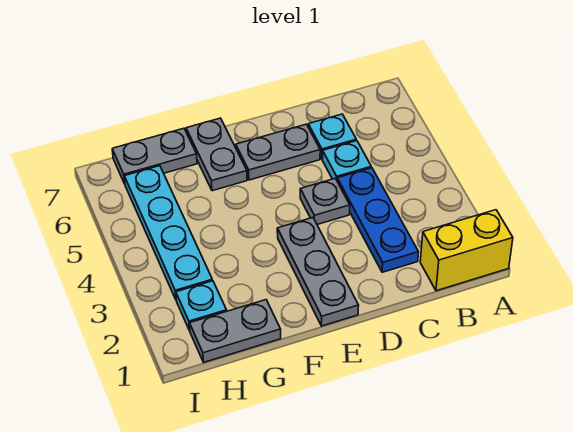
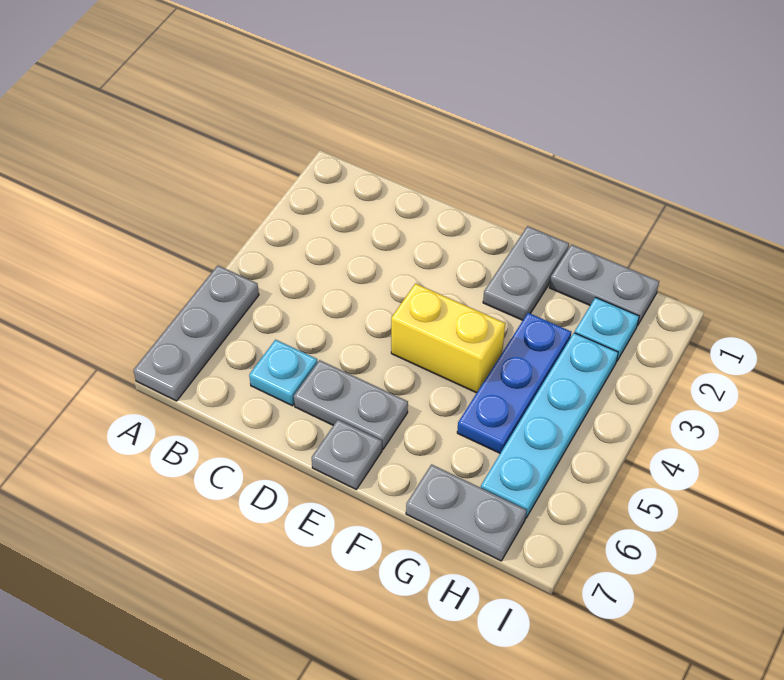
yellow 1x2 brick [420,210,513,291] -> yellow 1x2 brick moved to [391,283,505,393]
blue 1x3 plate [337,168,418,272] -> blue 1x3 plate moved to [457,313,571,453]
cyan 1x1 plate [322,141,371,180] -> none
grey 1x1 plate [300,178,350,224] -> grey 1x1 plate moved to [312,420,382,489]
grey 1x3 plate [277,218,359,326] -> grey 1x3 plate moved to [133,266,259,401]
grey 1x2 plate [186,118,247,191] -> grey 1x2 plate moved to [483,226,569,320]

